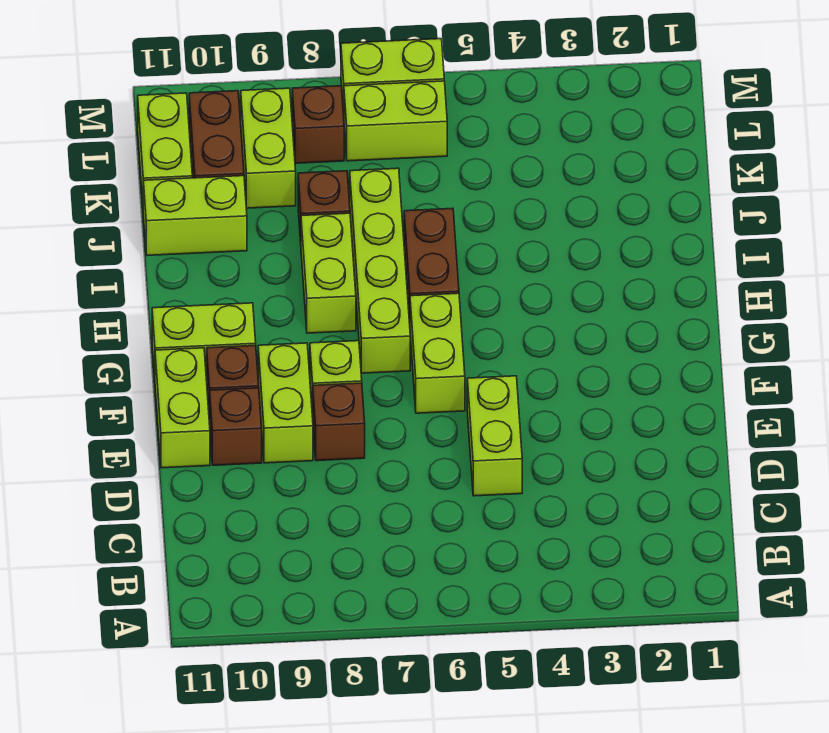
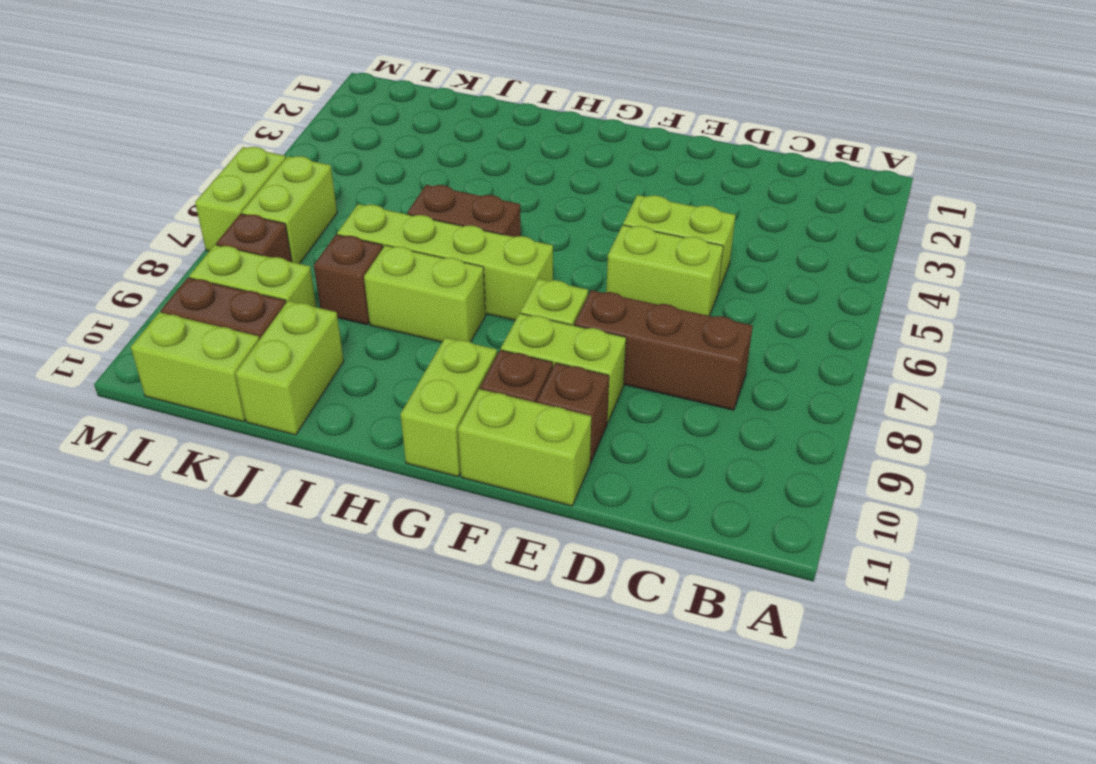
brown 1x1 brick [313,383,365,461] -> brown 1x3 brick [574,290,753,410]
lime 1x2 brick [410,293,465,413] -> lime 1x2 brick moved to [606,225,723,316]

